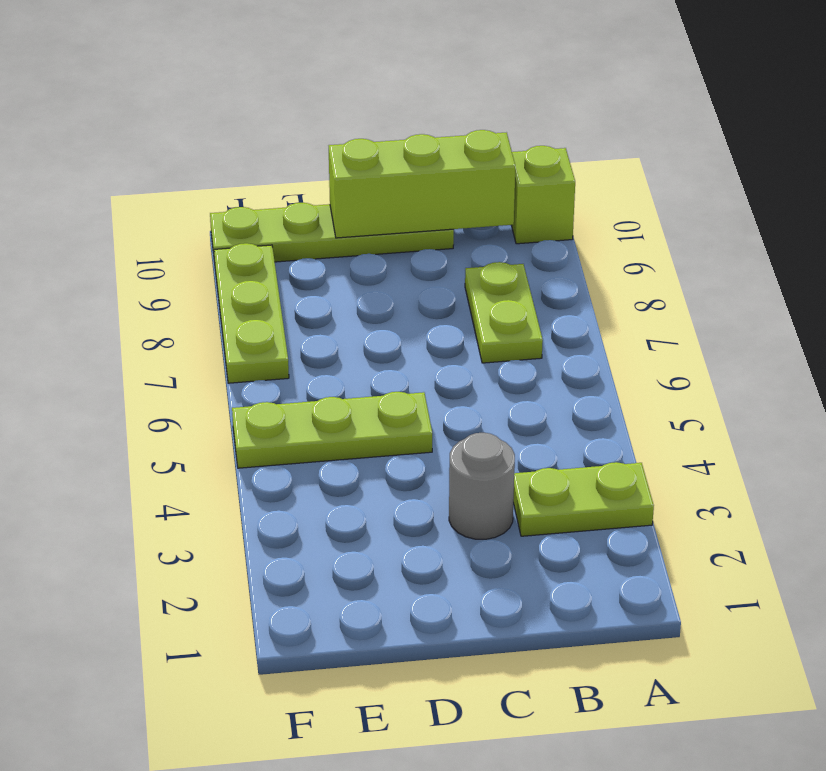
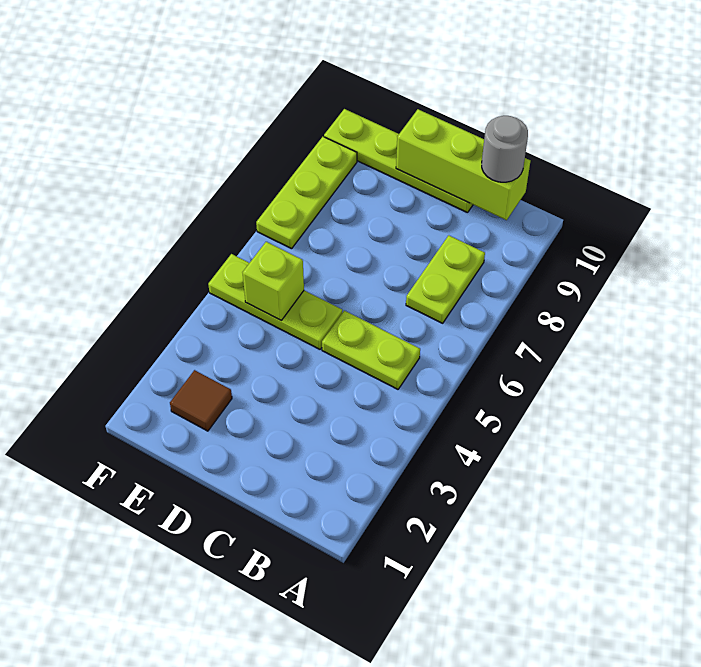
lime 1x2 plate [513,462,654,536] -> lime 1x2 plate moved to [322,311,420,389]
lime 1x1 brick [511,146,575,244] -> lime 1x1 brick moved to [242,242,304,320]
grey 1x1 round brick [449,433,515,539] -> grey 1x1 round brick moved to [482,116,528,182]
none -> brown 1x1 tile [170,370,232,431]

